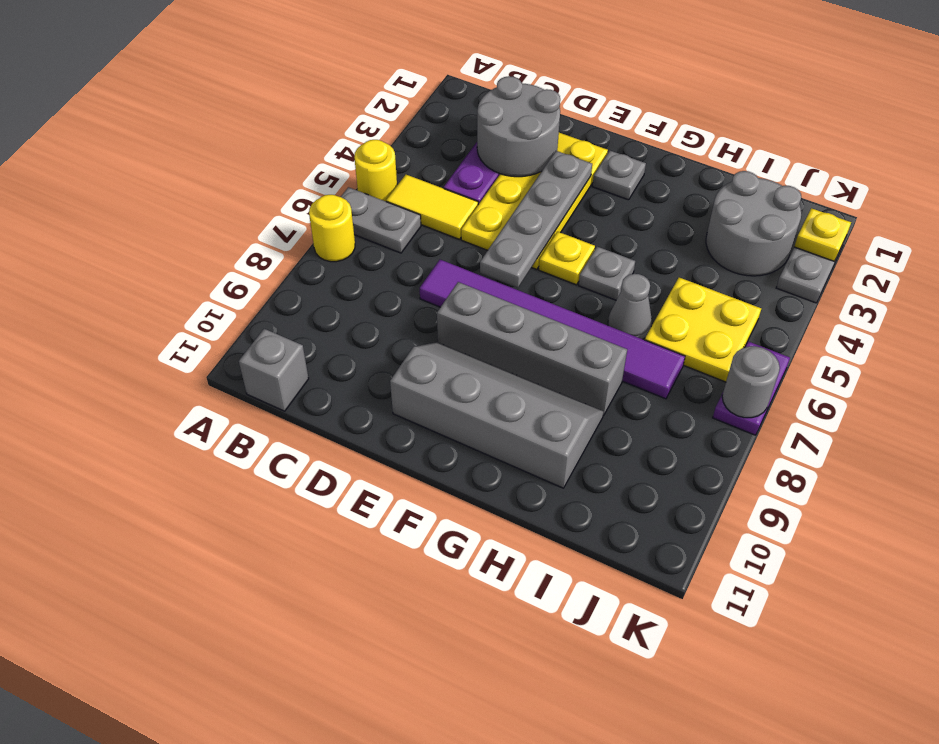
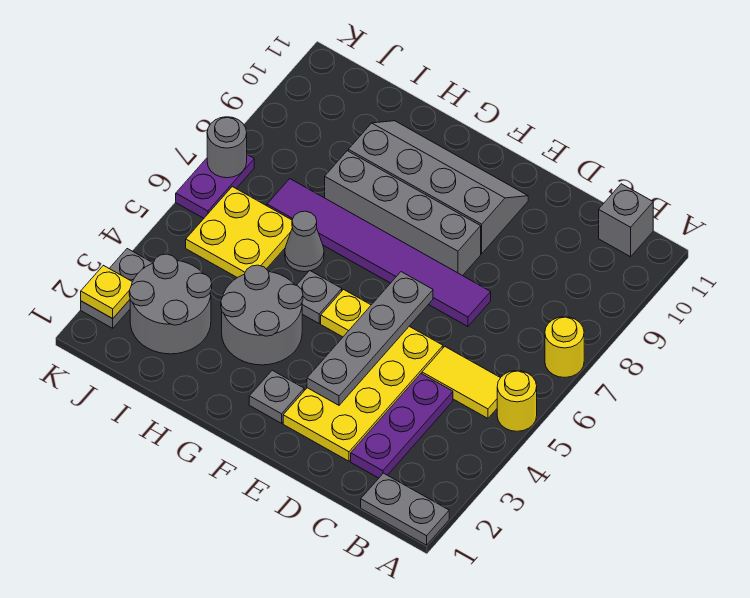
grey 1x2 plate [341,187,421,253] -> grey 1x2 plate moved to [361,473,449,545]
grey 2x2 round brick [477,76,560,177] -> grey 2x2 round brick moved to [221,265,303,365]
grey 2x4 slope [390,342,604,488] -> grey 2x4 slope turned to [348,121,528,254]

